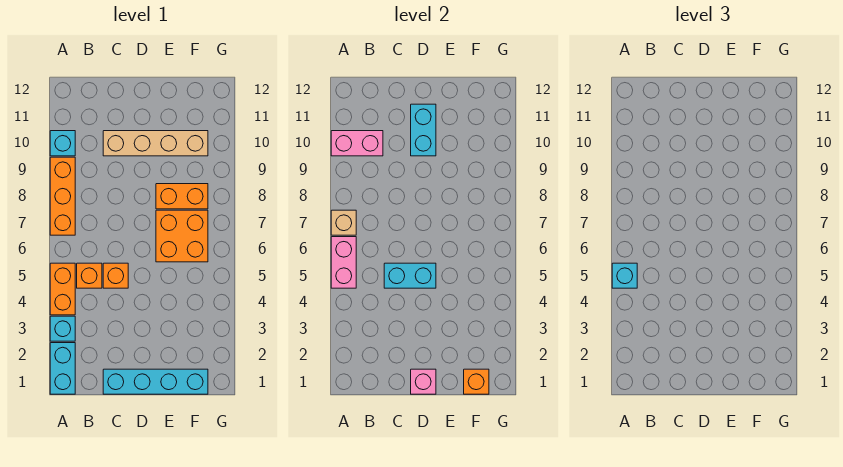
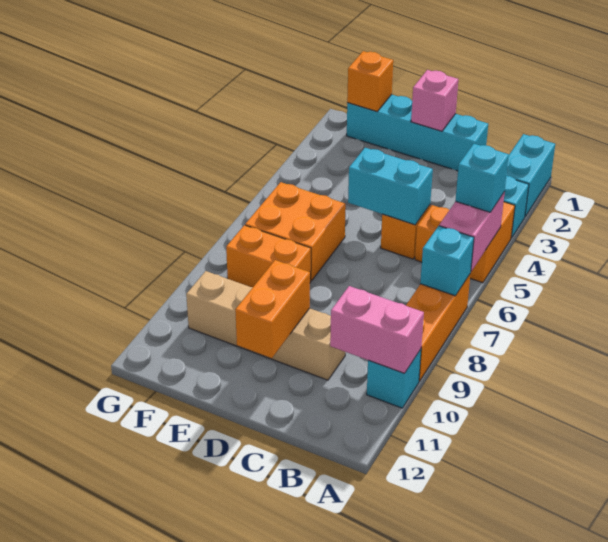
tan 1x1 brick [331,210,356,235] -> cyan 1x1 brick [420,226,474,296]
cyan 1x2 brick [411,104,436,156] -> orange 1x2 brick [235,260,310,358]

